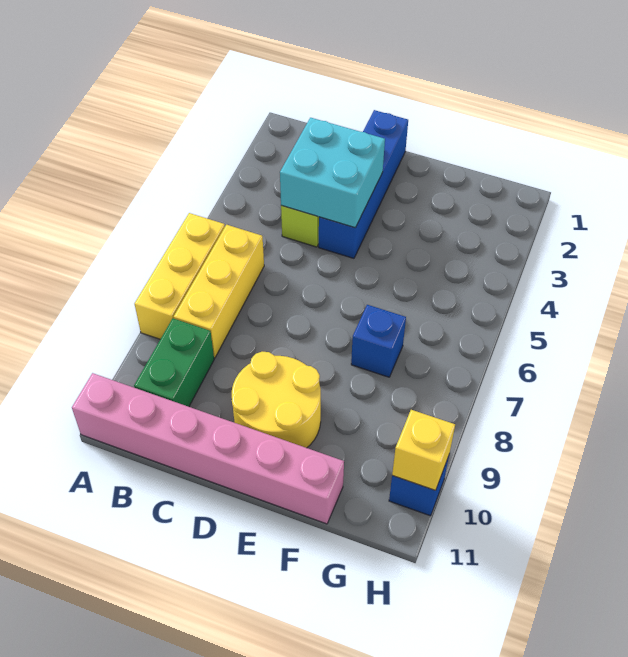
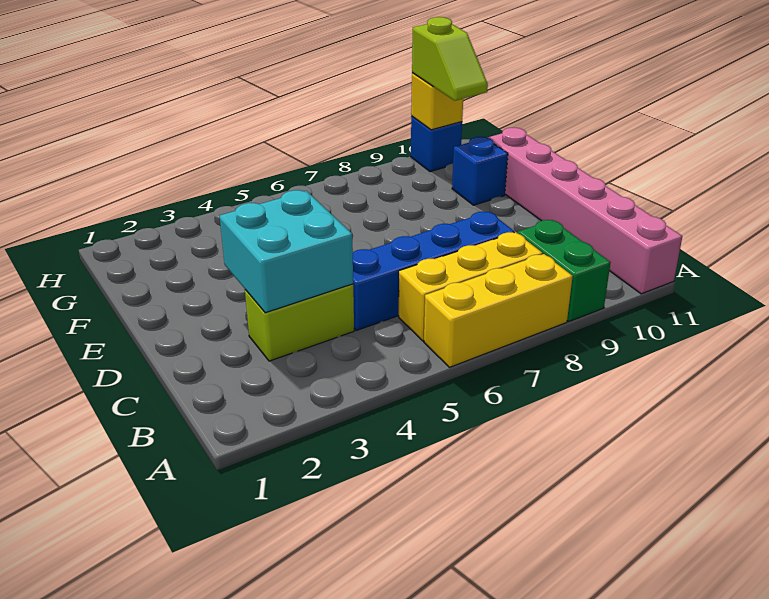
green 1x2 brick [134,318,214,407] -> green 1x2 brick turned to [517,220,611,321]
blue 1x4 brick [319,110,408,258] -> blue 1x4 brick moved to [353,212,514,330]
yellow 2x2 round brick [232,352,321,448] -> none
blue 1x1 brick [351,305,406,377] -> blue 1x1 brick moved to [452,137,508,205]
none -> lime 1x2 slope [412,17,488,101]

